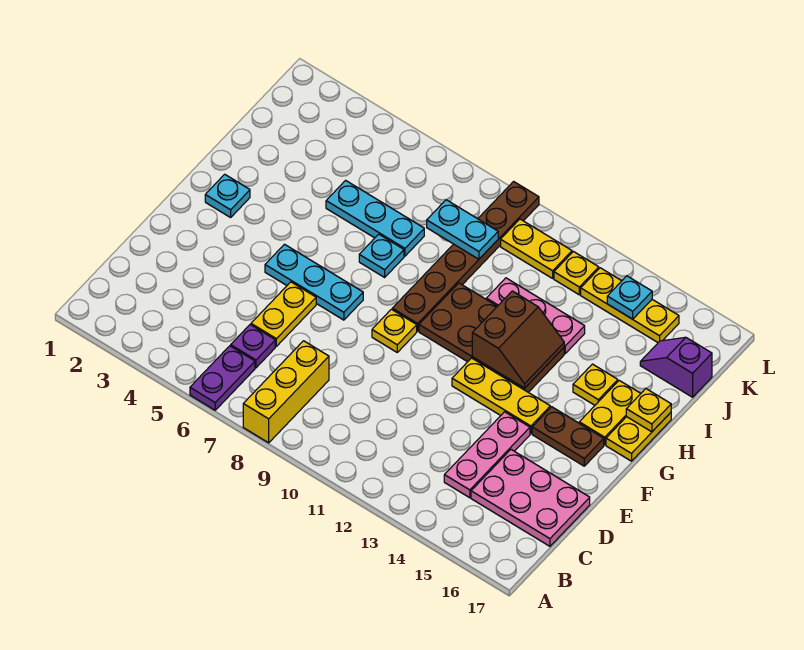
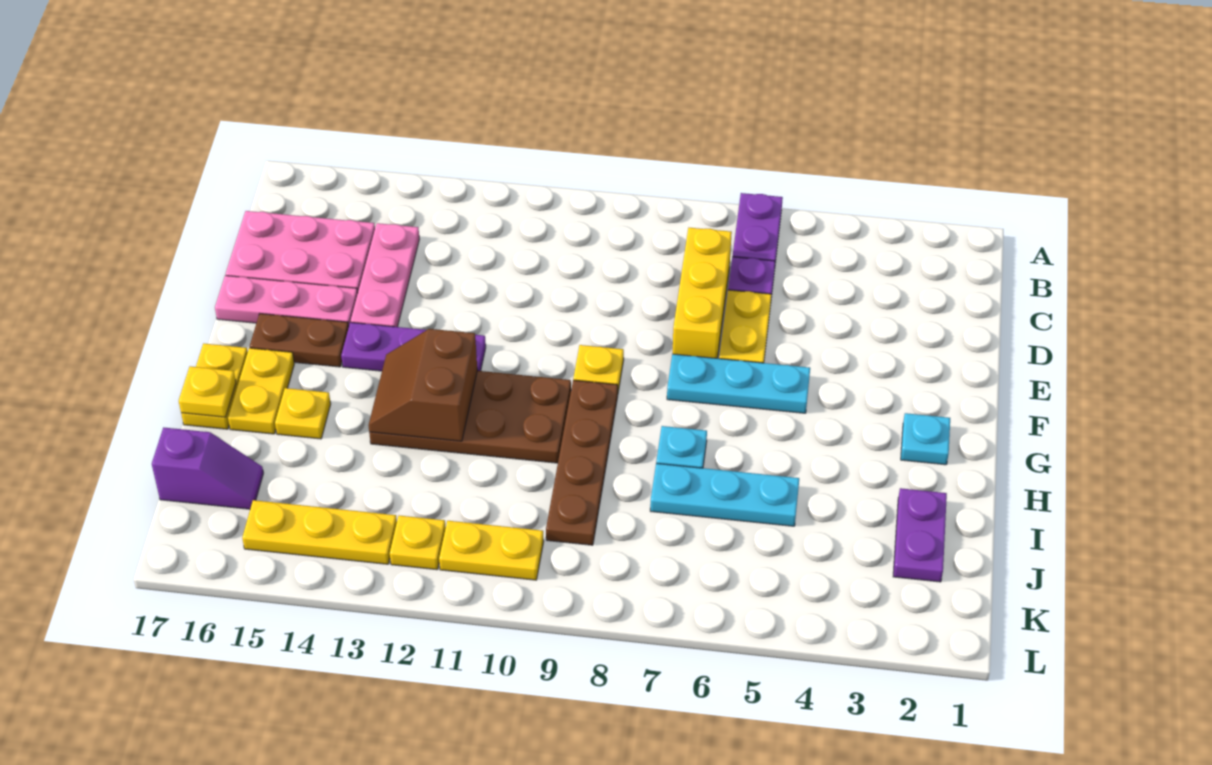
yellow 1x3 brick [243,341,329,443] -> yellow 1x3 brick moved to [673,228,732,358]
yellow 1x3 plate [452,358,550,434] -> purple 1x3 plate [341,322,486,371]
brown 1x6 plate [392,182,539,331] -> brown 1x4 plate [546,380,618,545]
none -> purple 1x2 plate [893,488,947,582]
pink 1x3 plate [486,278,585,353] -> pink 1x3 plate moved to [215,276,358,327]
cyan 1x2 plate [427,200,498,259] -> none
cyan 1x1 plate [607,276,652,319] -> none

